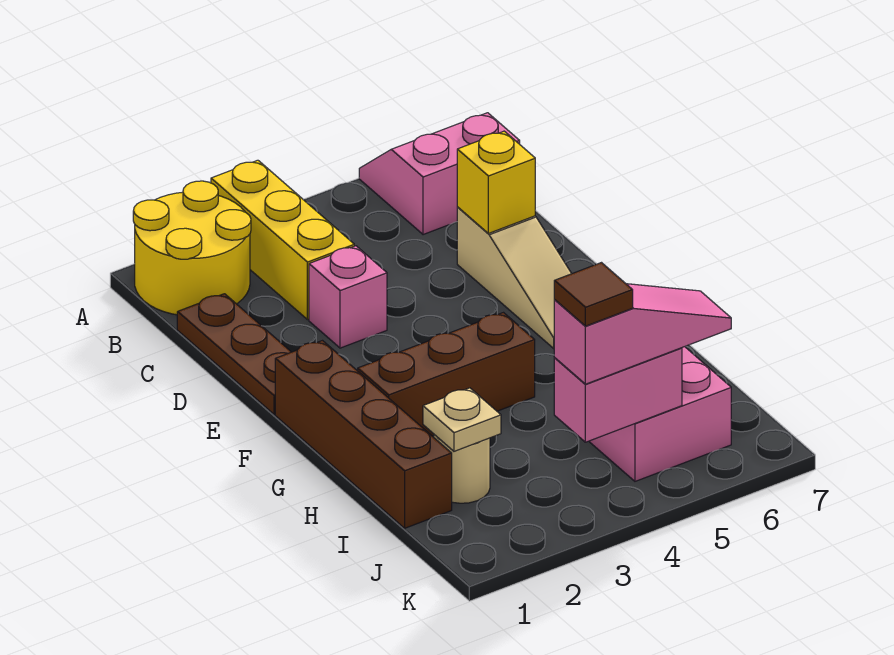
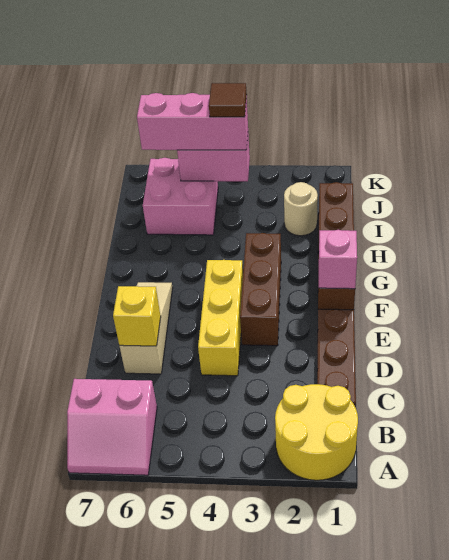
yellow 1x3 brick [211,160,354,320] -> yellow 1x3 brick moved to [198,260,243,376]
pink 1x1 brick [309,246,387,348] -> pink 1x1 brick moved to [319,230,357,289]
brown 1x3 brick [358,313,535,436] -> brown 1x3 brick turned to [240,233,281,346]
tan 1x1 plate [423,388,501,451] -> none
pink 1x3 slope [554,284,731,384] -> pink 1x3 brick [137,93,248,150]

